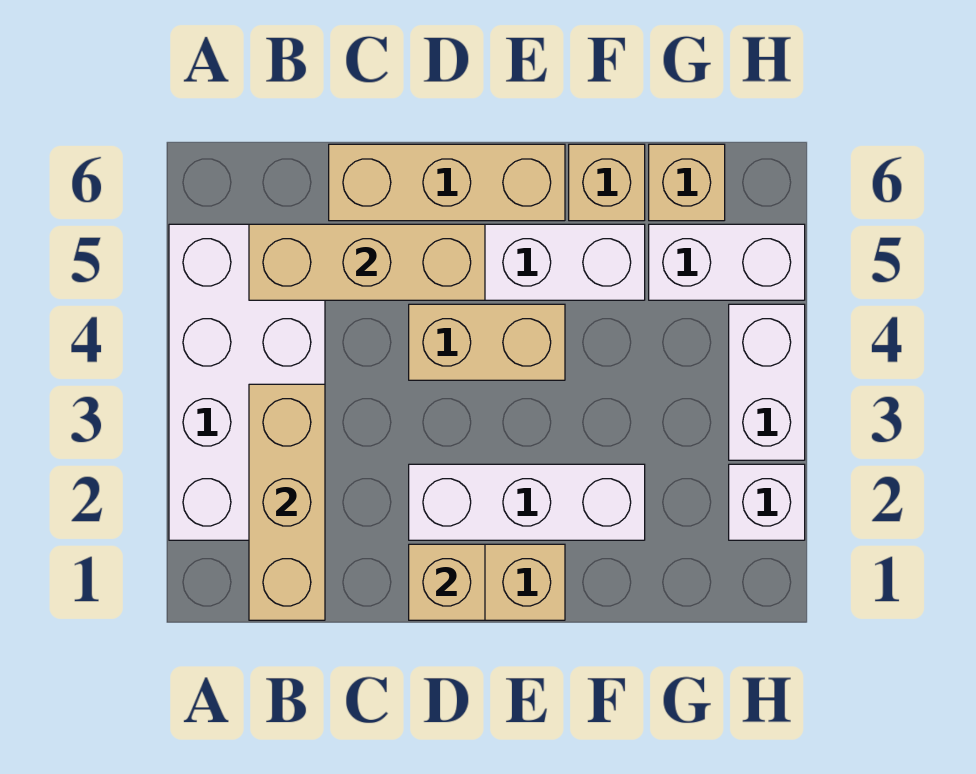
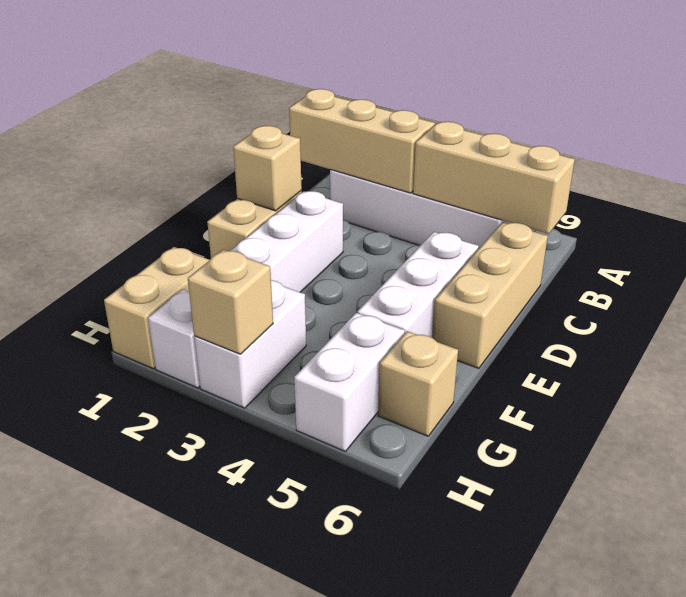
tan 1x3 brick [249,224,485,300] -> tan 1x3 brick turned to [413,122,575,234]
tan 1x2 brick [409,304,565,380] -> tan 1x2 brick moved to [104,247,209,369]
tan 1x1 brick [569,144,645,221] -> tan 1x1 brick moved to [188,250,273,354]
white 1x2 brick [729,304,805,460] -> white 1x2 brick turned to [194,280,306,408]

